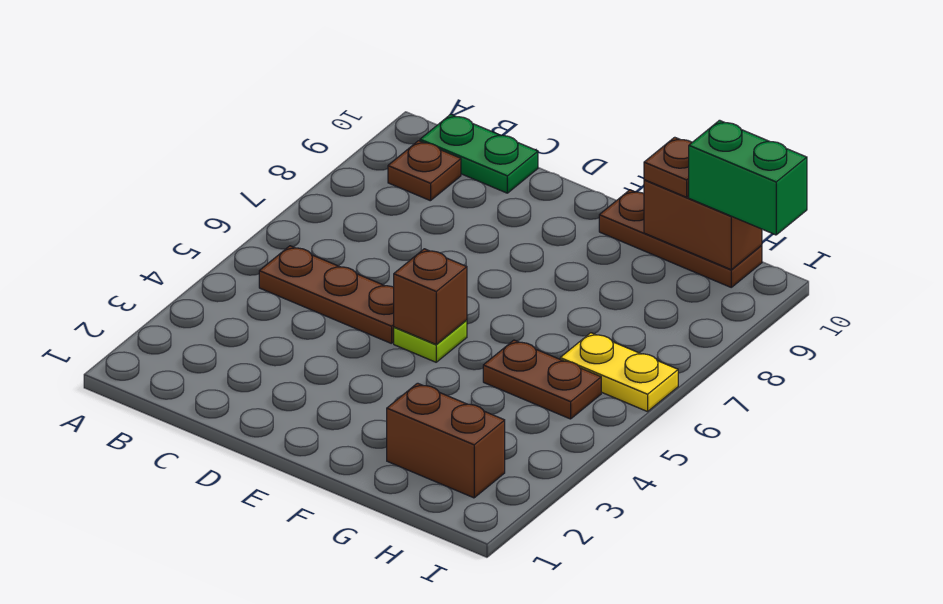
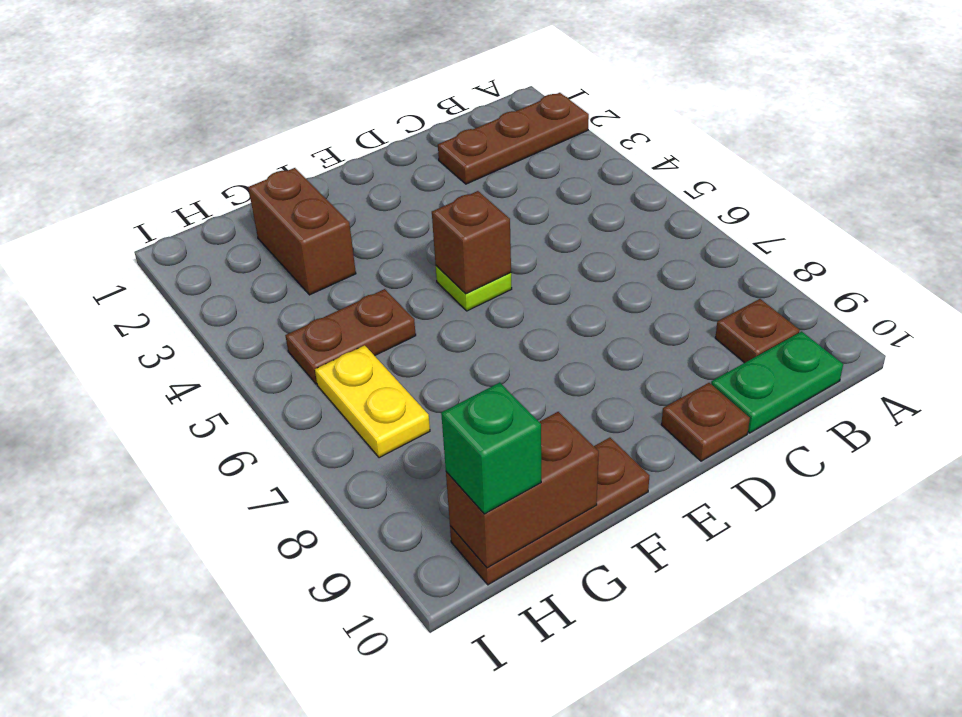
brown 1x3 plate [259,246,394,344] -> brown 1x3 plate moved to [438,93,589,184]
brown 1x2 brick [387,383,505,498] -> brown 1x2 brick turned to [248,168,356,295]
brown 1x1 plate [644,137,692,197] -> brown 1x1 plate moved to [661,383,750,461]
yellow 1x2 plate [560,333,678,412] -> yellow 1x2 plate turned to [315,345,430,458]
green 1x2 brick [689,120,807,235] -> green 1x1 brick [441,383,541,514]

